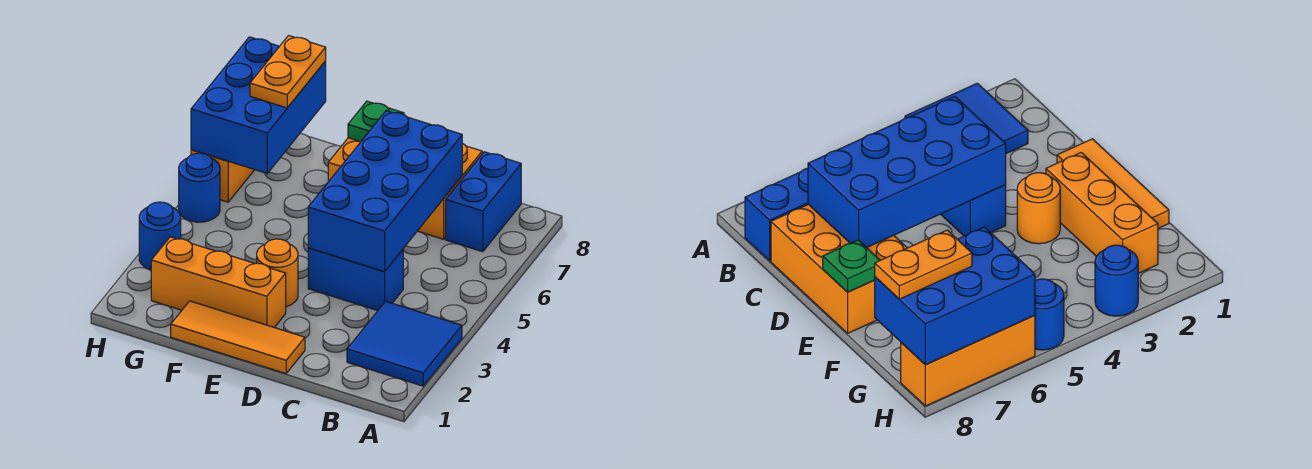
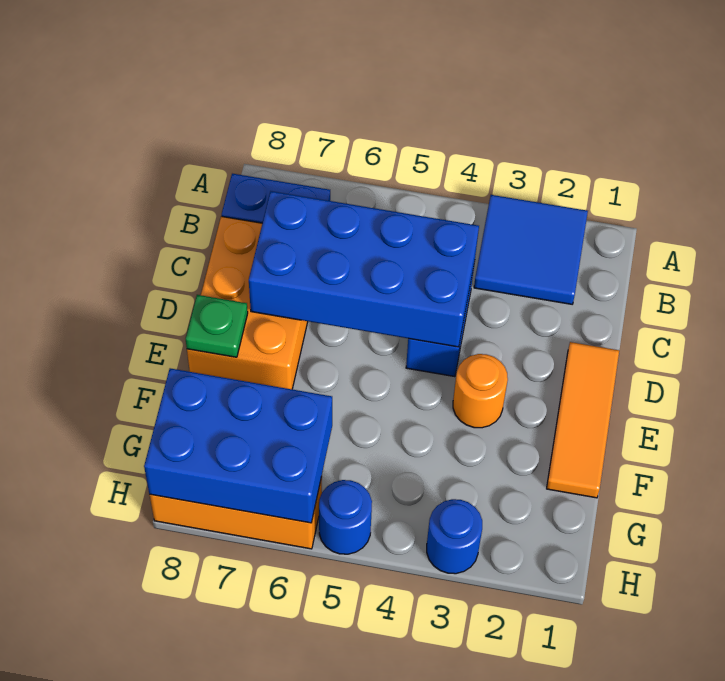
orange 1x3 brick [151,237,286,328] -> none
orange 1x2 plate [250,36,326,108] -> none

